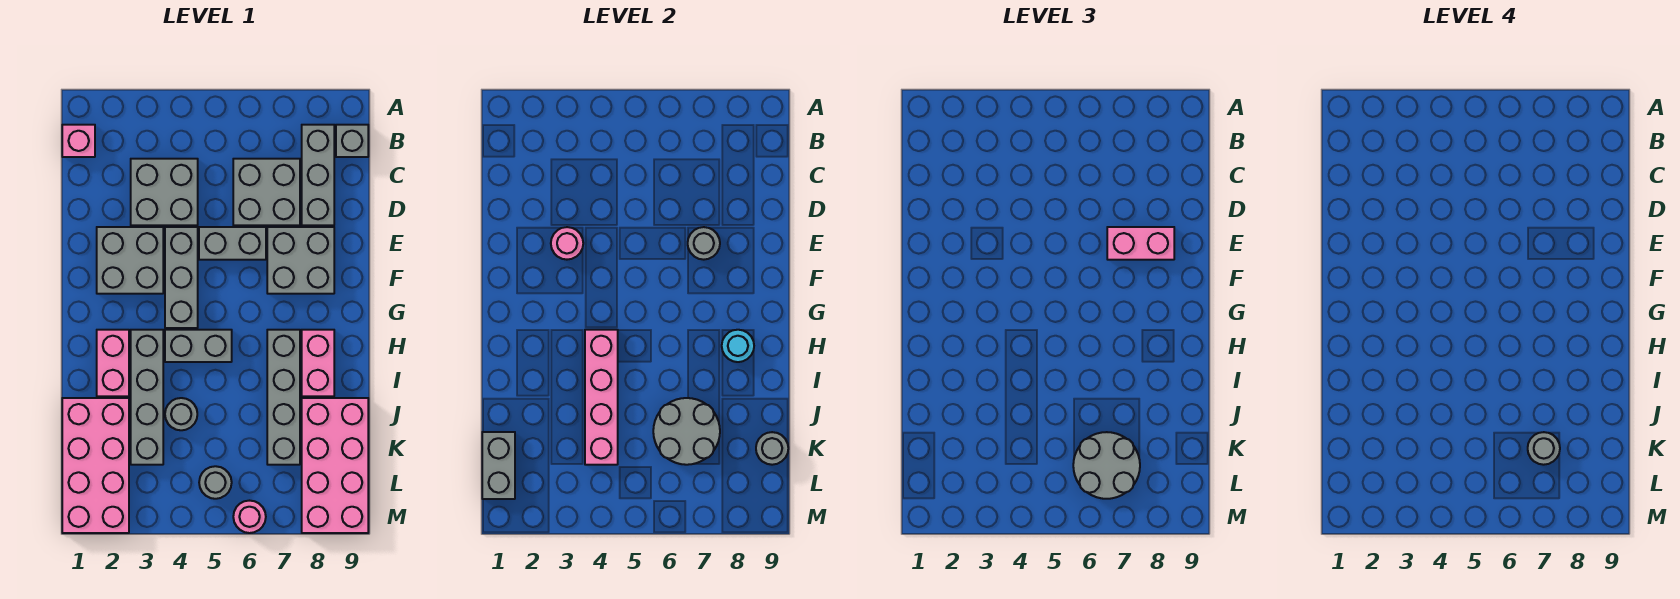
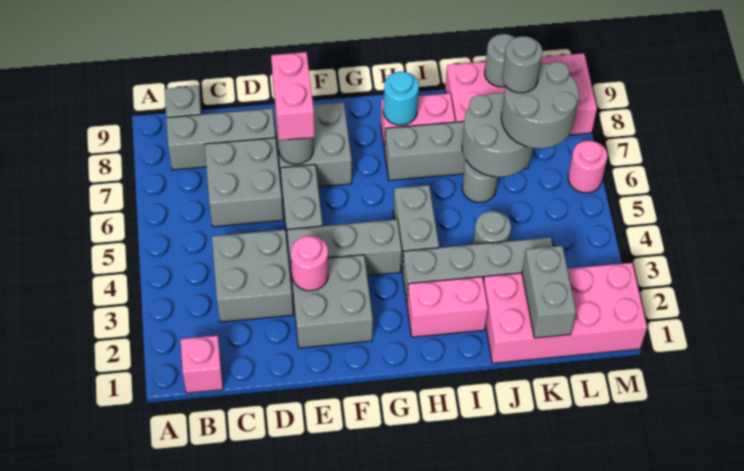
pink 1x4 brick [585,330,618,465] -> none
grey 1x2 brick [482,432,515,499] -> grey 1x2 brick turned to [522,246,576,338]
grey 1x1 round brick [199,466,232,499] -> grey 1x1 round brick moved to [462,160,498,202]

